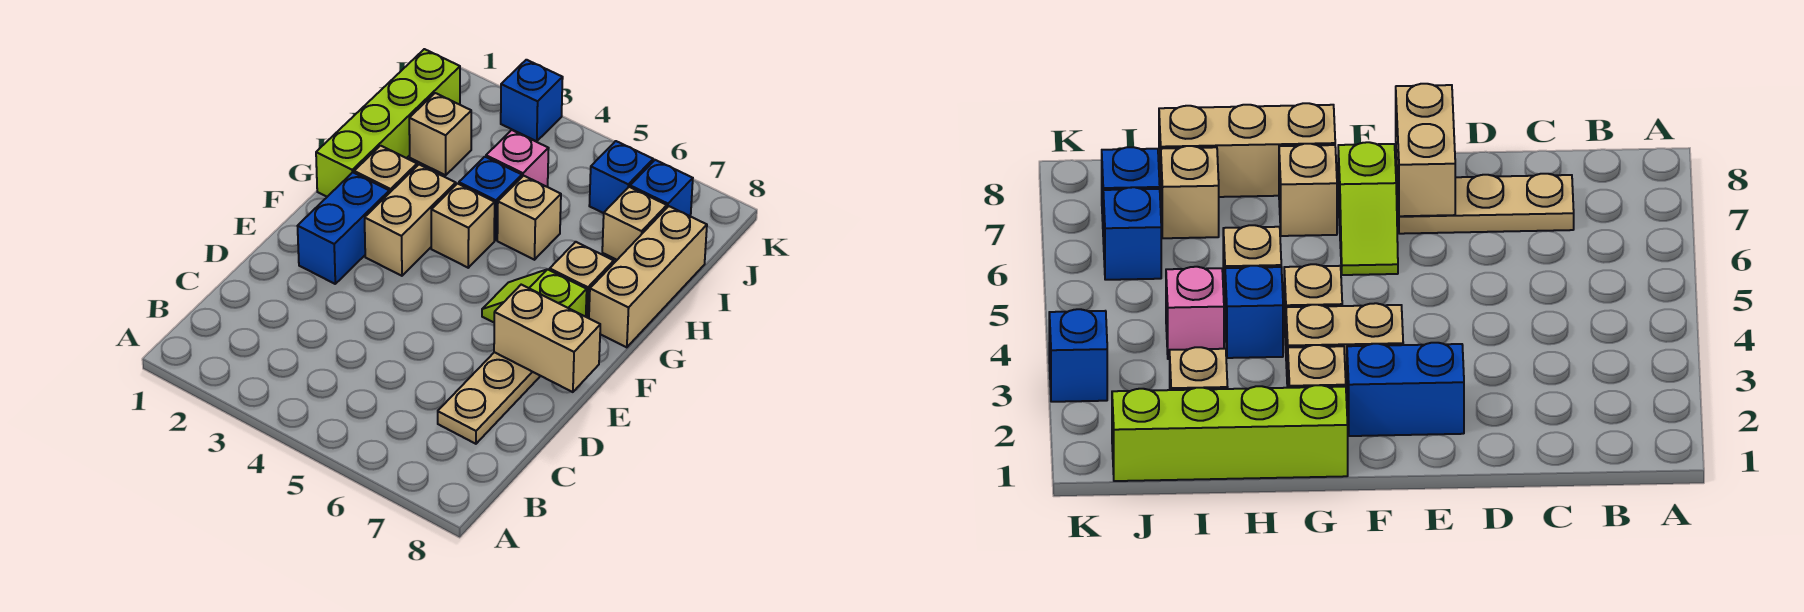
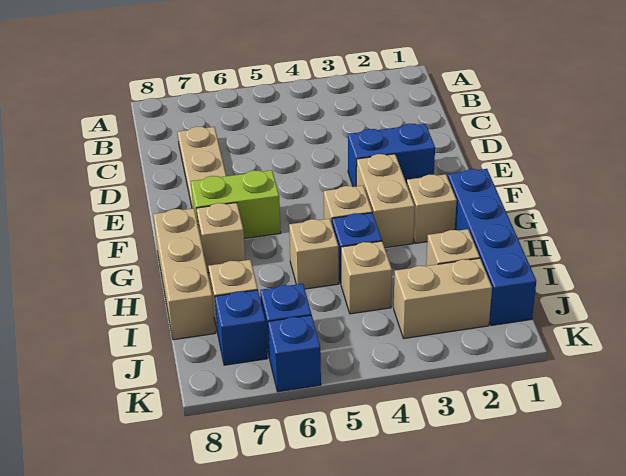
blue 1x2 brick [298,172,389,284] -> blue 1x2 brick turned to [348,124,435,187]
tan 1x2 brick [494,285,600,392] -> tan 1x2 brick moved to [394,258,492,338]
lime 1x2 slope [482,269,587,322] -> lime 1x2 brick [191,170,281,239]
lime 1x4 brick [316,49,460,197] -> blue 1x4 brick [448,169,536,326]
pink 1x1 brick [486,130,549,187] -> tan 1x1 brick [341,241,392,314]
blue 1x1 brick [501,60,563,141] -> blue 1x1 brick moved to [268,315,321,392]

